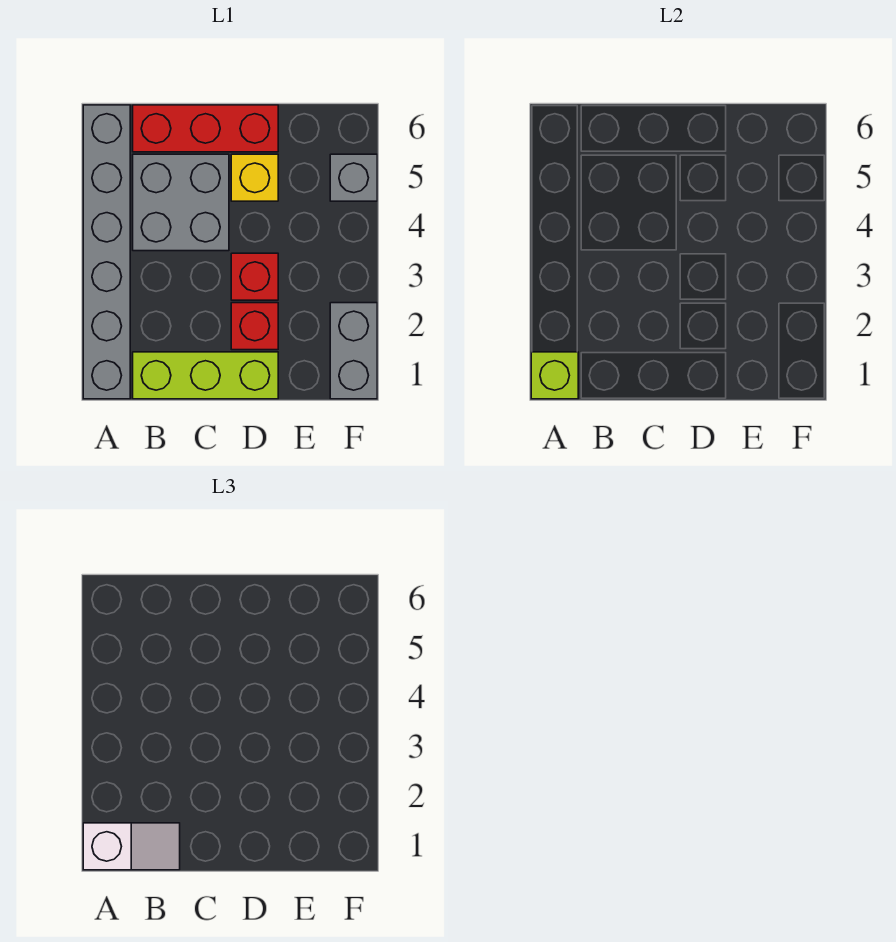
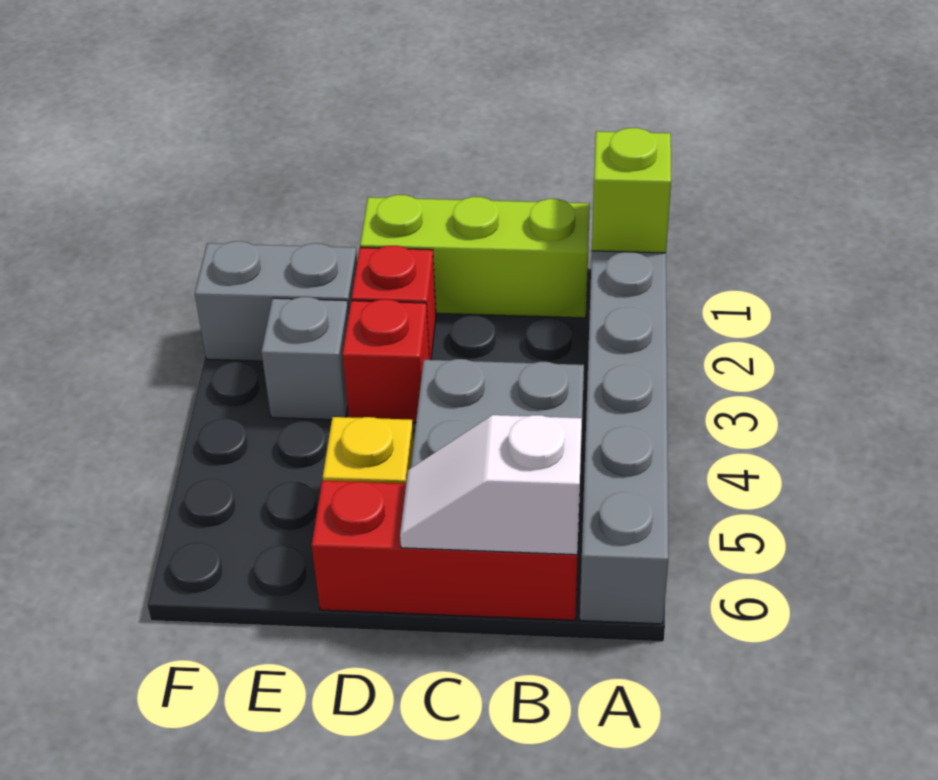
white 1x2 slope [83,823,180,870] -> white 1x2 slope moved to [400,415,582,555]
grey 1x2 brick [330,303,377,399] -> grey 1x2 brick turned to [195,241,357,361]
grey 1x1 brick [330,154,377,201] -> grey 1x1 brick moved to [261,297,349,420]

